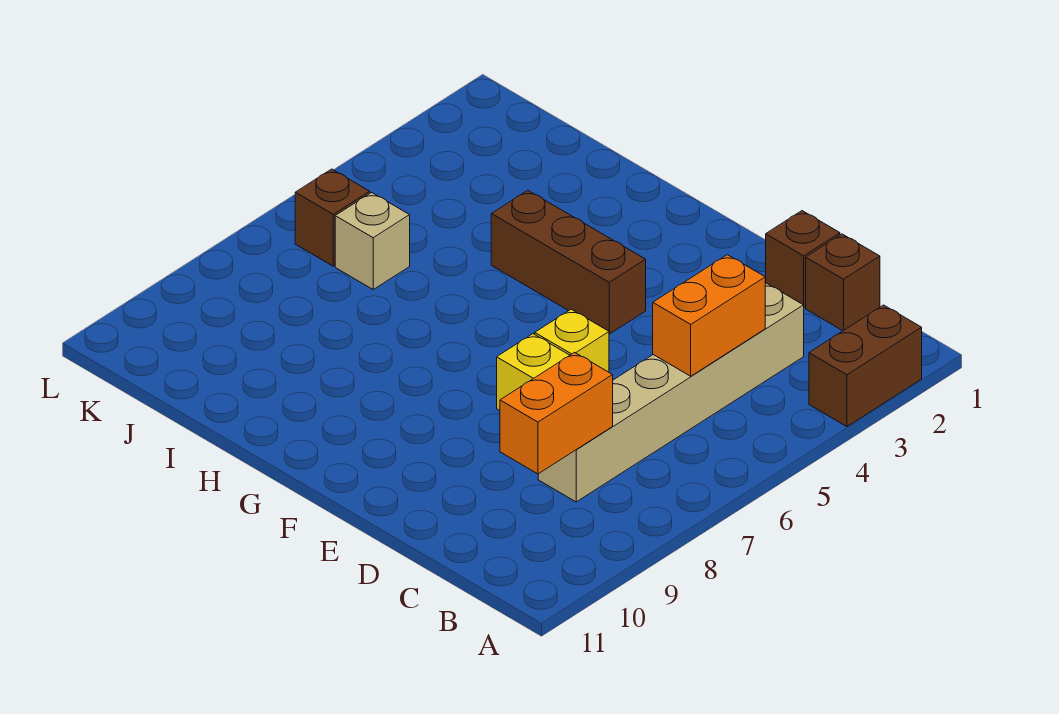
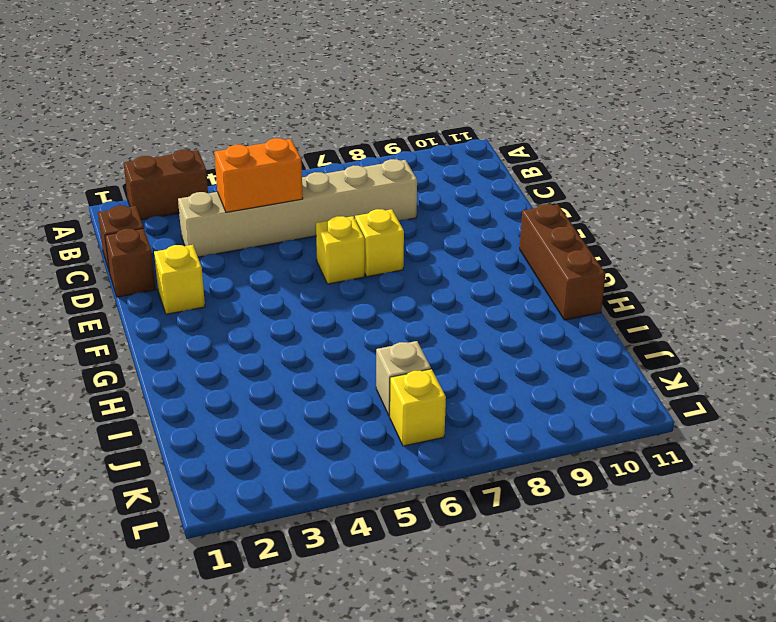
orange 1x2 brick [500,352,613,474] -> none
none -> yellow 1x1 brick [154,245,205,314]
brown 1x3 brick [491,190,646,334] -> brown 1x3 brick moved to [520,204,605,320]
brown 1x1 brick [295,169,370,266] -> yellow 1x1 brick [390,369,446,446]

